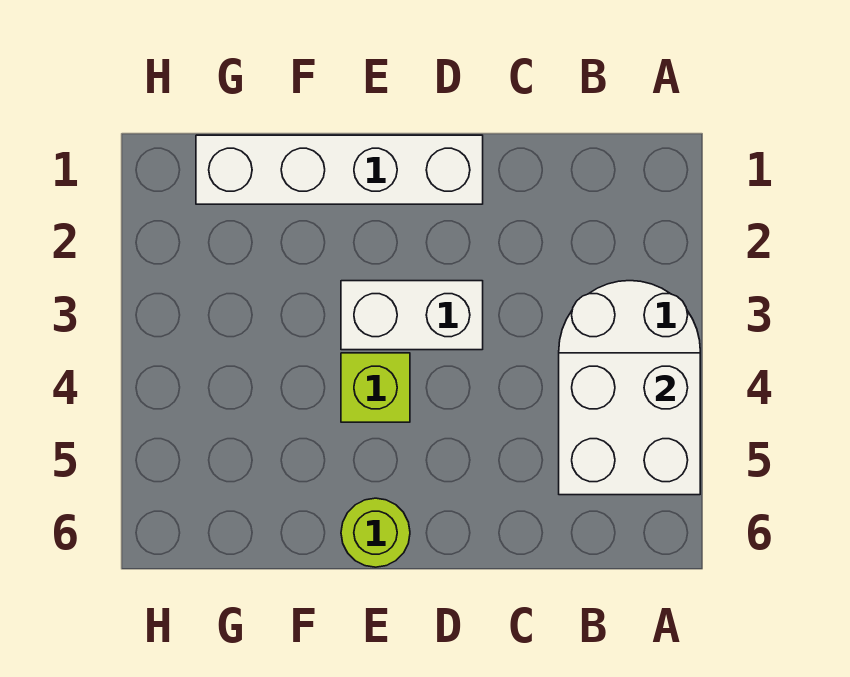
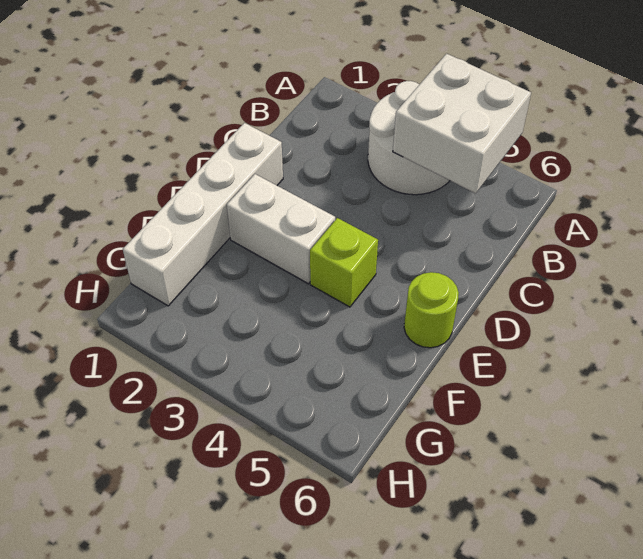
white 1x2 brick [341,281,483,350] -> white 1x2 brick turned to [227,174,335,284]

